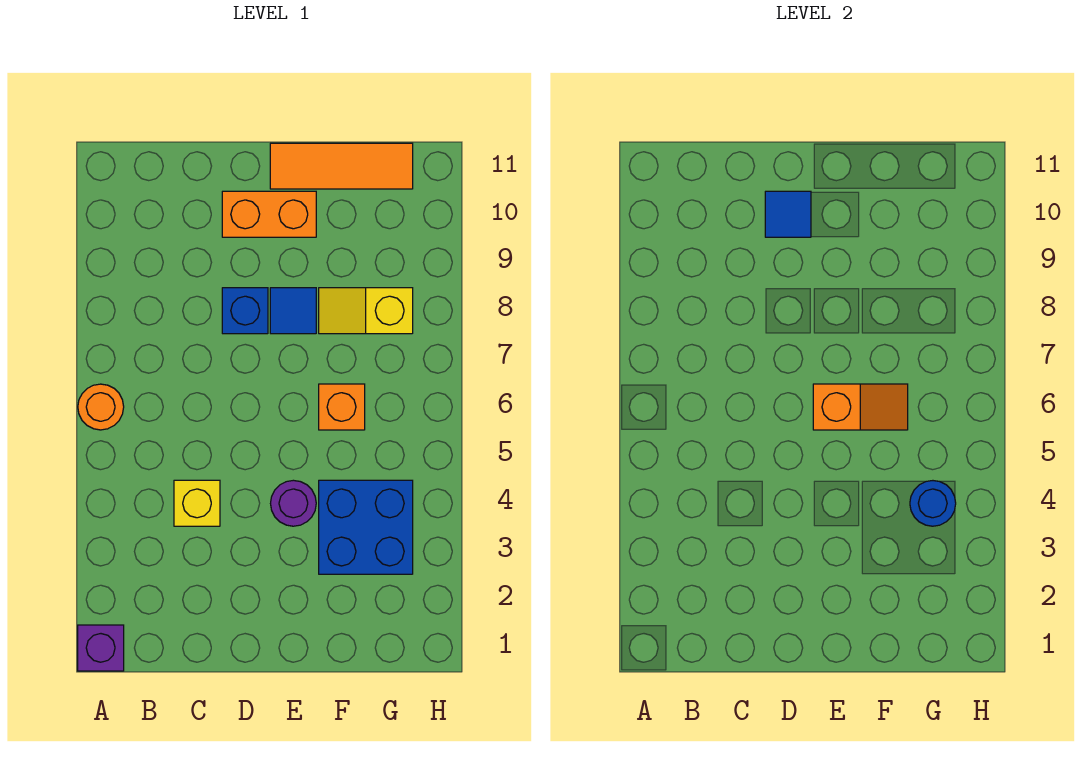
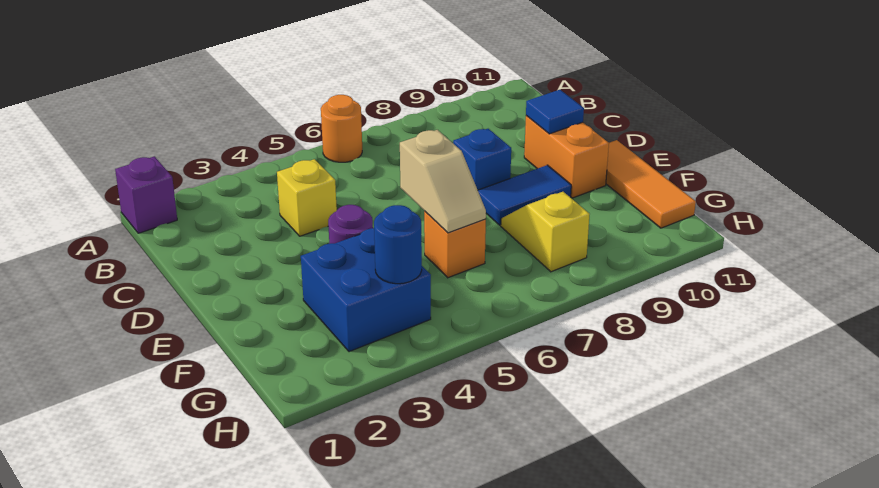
orange 1x2 slope [813,384,908,430] -> tan 1x2 slope [400,130,486,233]
blue 1x1 tile [270,288,316,334] -> blue 1x2 tile [478,165,571,225]

